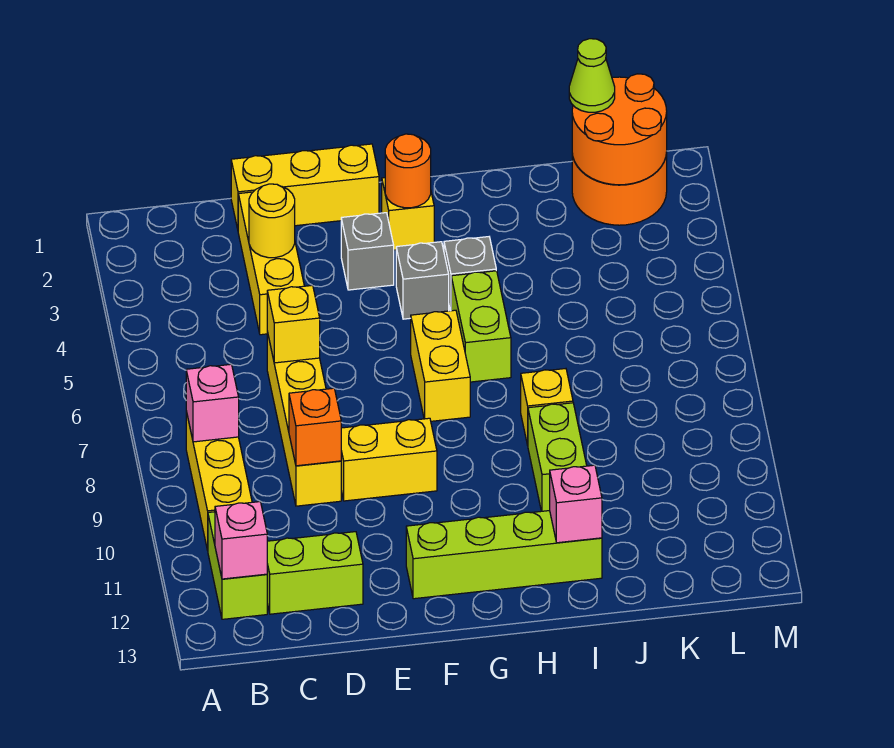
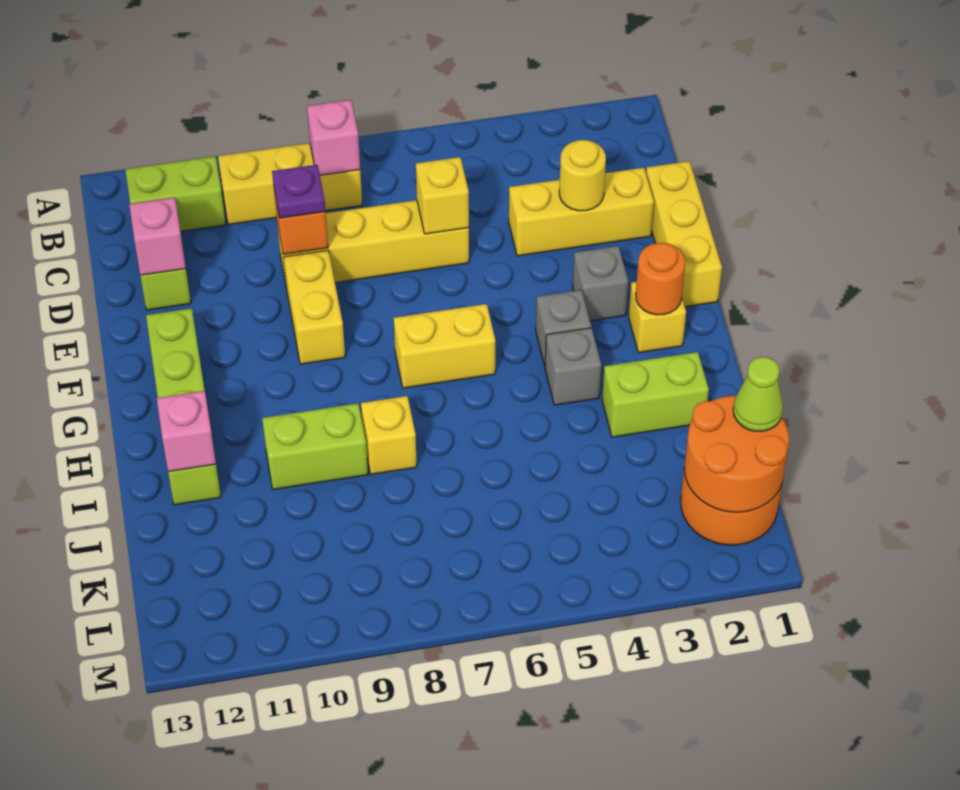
pink 1x1 brick [215,502,267,579] -> pink 1x1 brick moved to [129,198,186,275]
none -> purple 1x1 plate [272,165,325,218]
lime 1x2 brick [451,271,511,382] -> lime 1x2 brick moved to [602,352,709,437]

